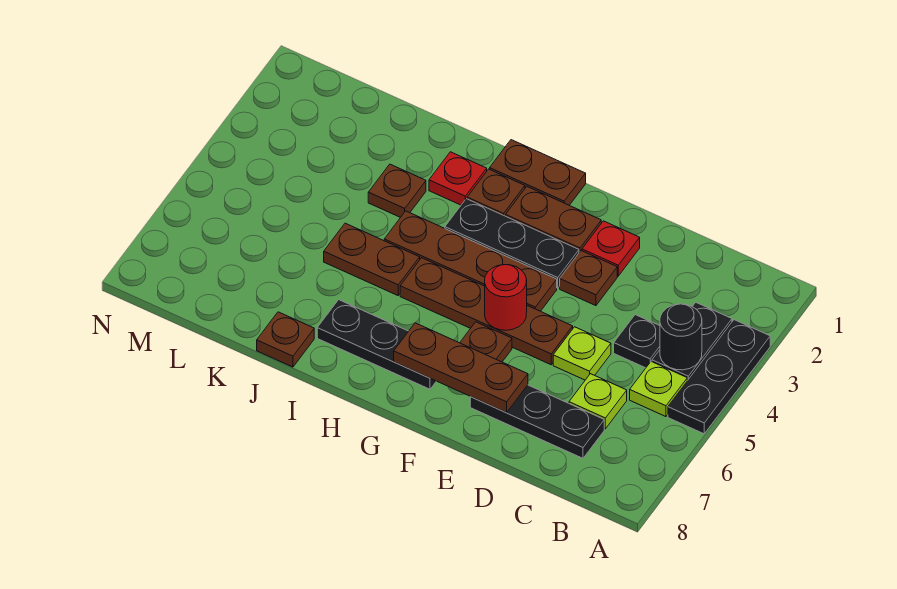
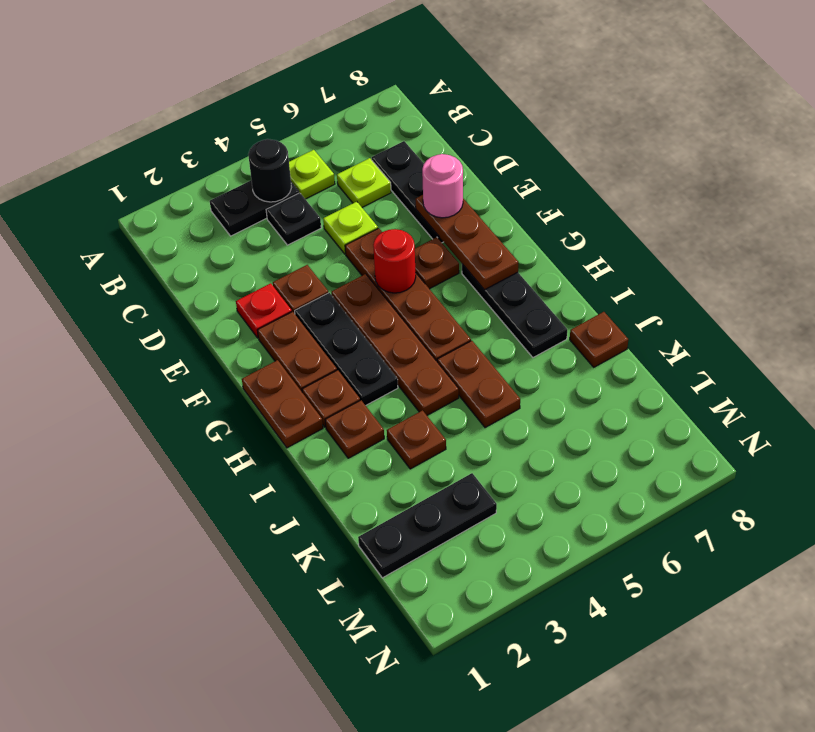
black 1x3 plate [668,320,770,434] -> black 1x3 plate moved to [358,473,497,578]
none -> pink 1x1 round brick [422,154,463,218]
red 1x1 plate [429,152,487,205] -> brown 1x1 plate [325,400,384,458]

